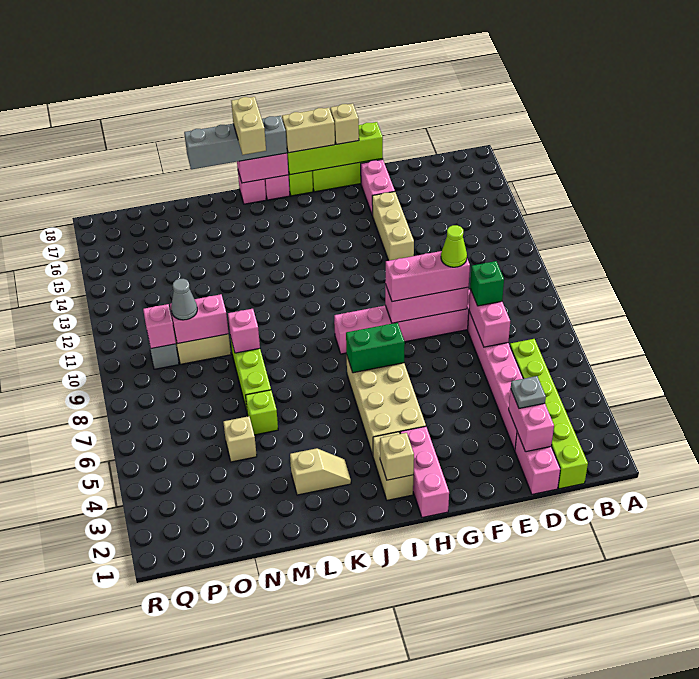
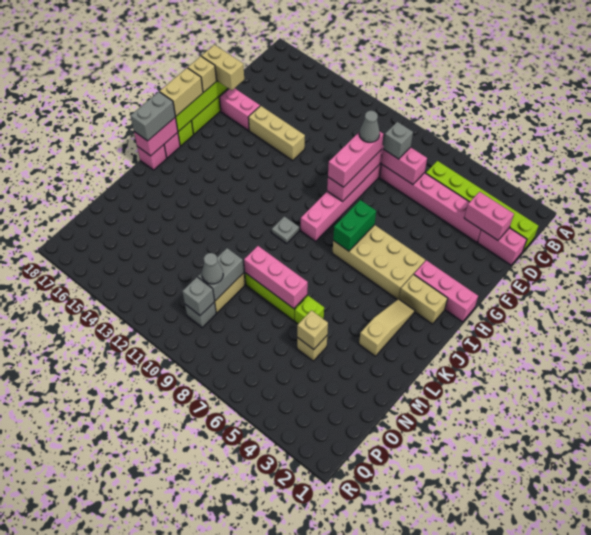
grey 1x1 plate [511,376,546,408] -> grey 1x1 plate moved to [272,216,299,243]
green 1x1 brick [470,261,504,306] -> grey 1x1 brick [383,122,413,159]
lime 1x1 cone [441,225,467,267] -> grey 1x1 cone [359,111,380,142]
tan 1x1 brick [380,433,414,480] -> tan 1x1 brick moved to [297,310,328,349]
grey 1x4 brick [184,116,287,169] -> grey 1x2 brick [131,92,175,141]
tan 1x2 slope [290,448,351,495] -> tan 1x3 slope [359,299,415,356]
tan 1x2 brick [231,97,266,155] -> tan 1x2 brick moved to [202,45,244,90]
pink 1x1 brick [228,309,260,353] -> pink 1x3 brick [244,246,308,309]
pink 1x2 brick [170,294,229,344] -> grey 1x2 brick [198,248,244,301]
pink 1x1 brick [143,304,176,349] -> grey 1x1 brick [182,277,214,315]

